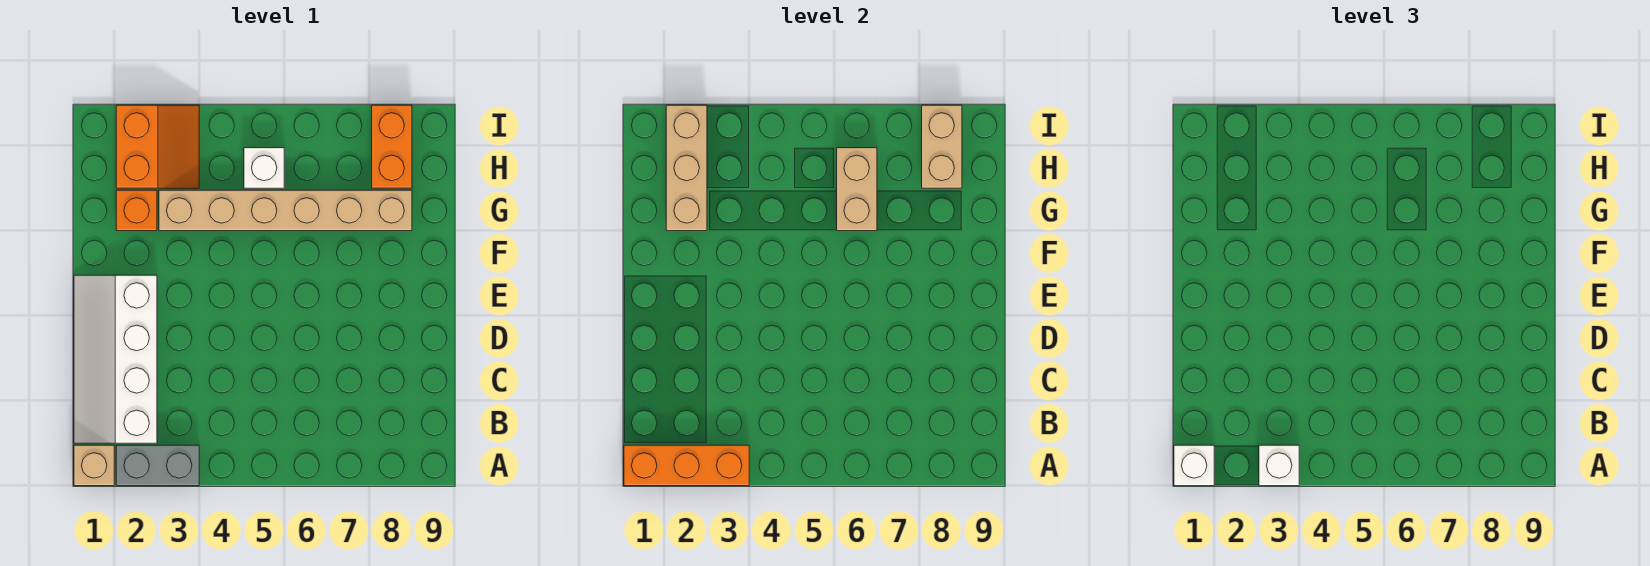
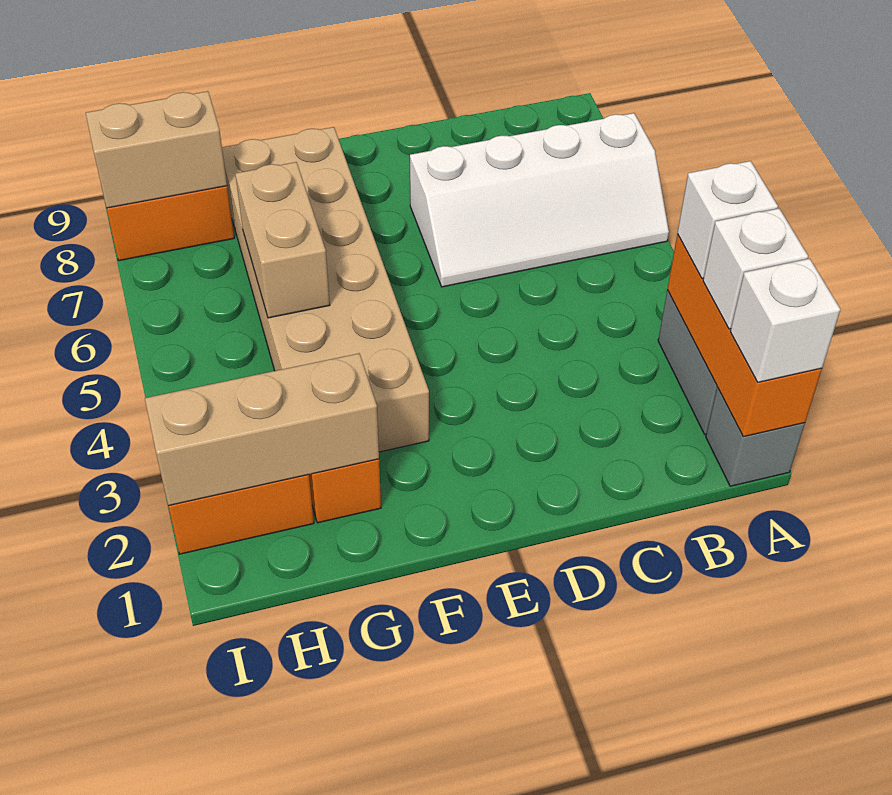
tan 1x1 brick [74,445,114,486] -> grey 1x1 brick [706,387,805,486]
white 2x4 slope [74,275,157,443] -> white 2x4 slope moved to [410,113,669,287]
tan 1x6 brick [159,190,412,231] -> tan 2x6 brick [222,127,429,452]
tan 1x2 brick [837,148,877,231] -> tan 1x2 brick turned to [235,162,330,318]
white 1x1 brick [244,148,284,188] -> white 1x1 brick moved to [703,209,808,329]

